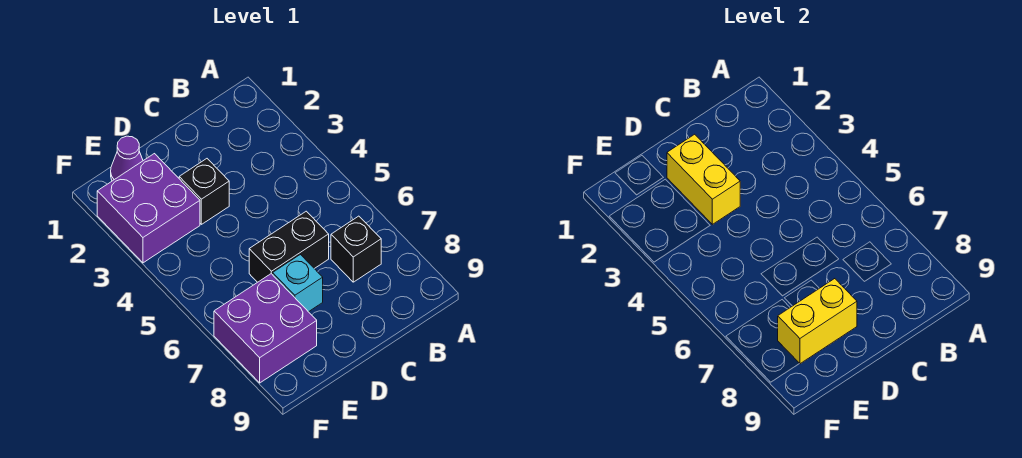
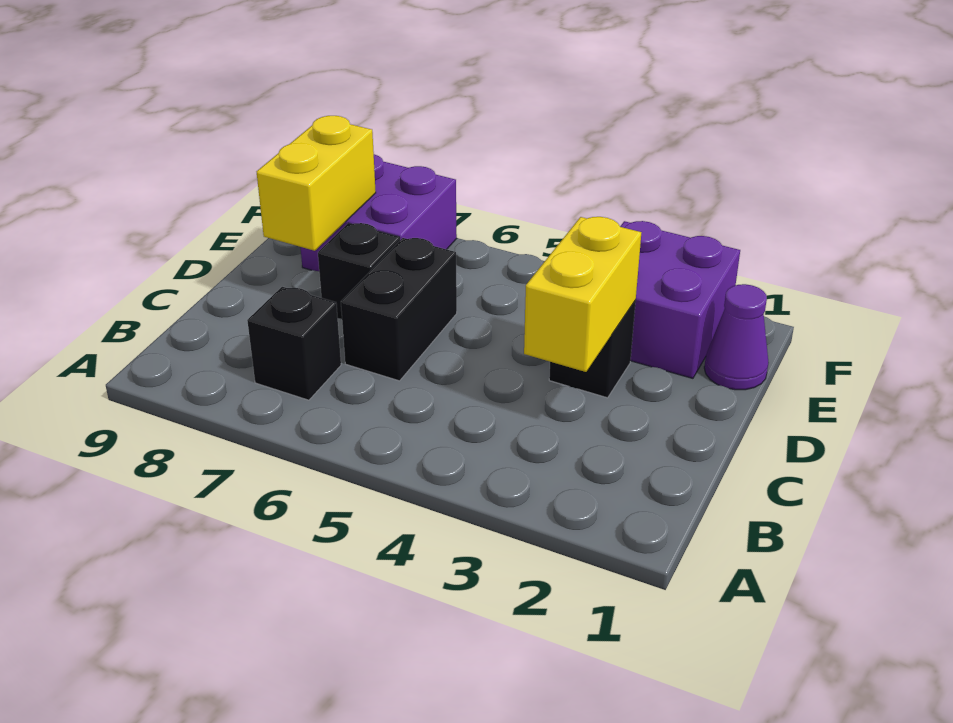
yellow 1x2 brick [667,134,740,224] -> yellow 1x2 brick turned to [524,217,641,372]
cyan 1x1 brick [273,255,323,312] -> black 1x1 brick [318,223,400,319]

